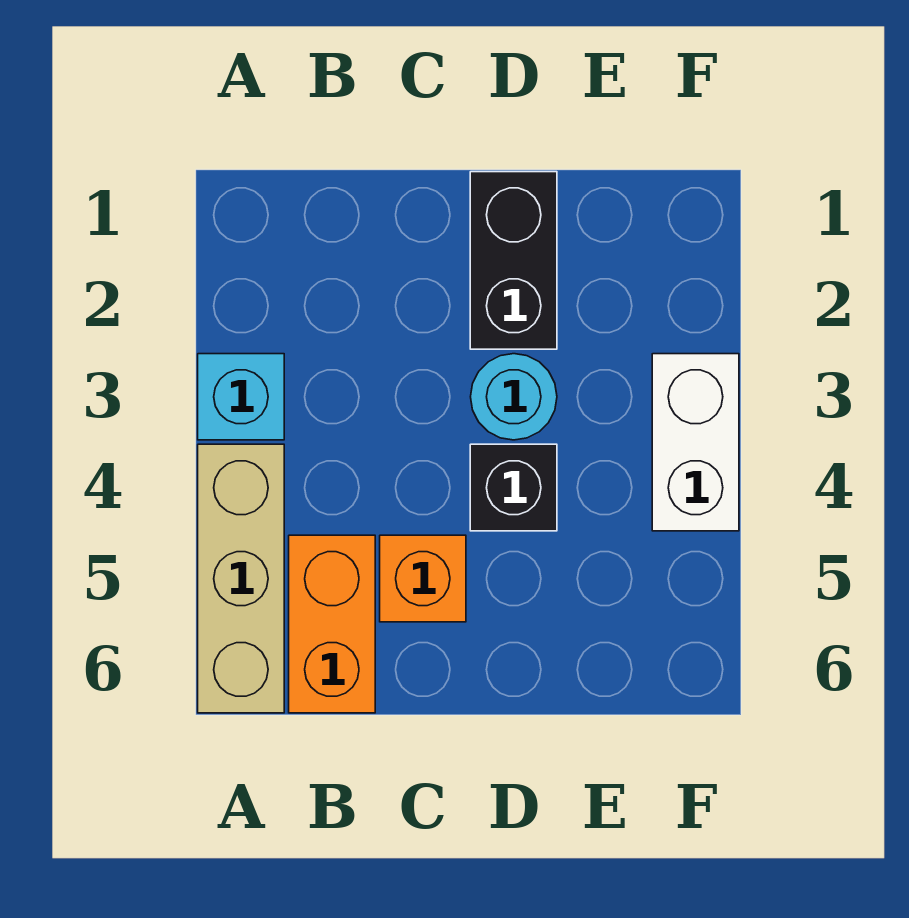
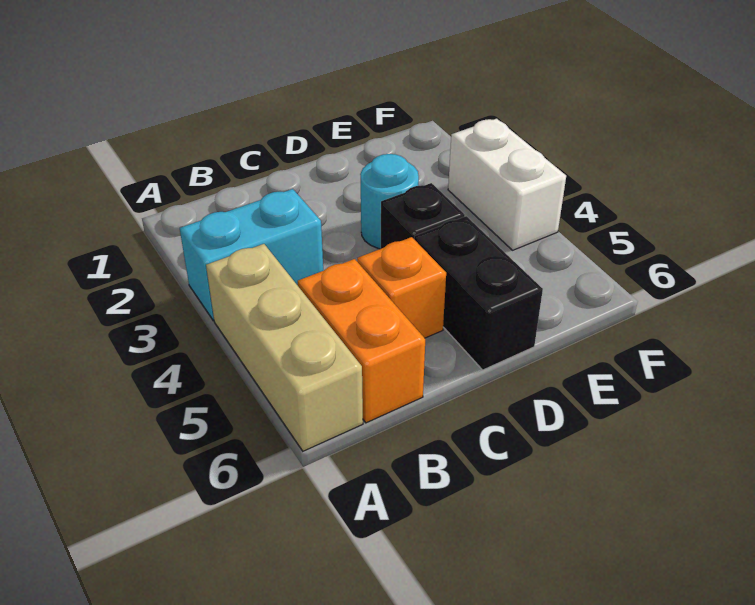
cyan 1x1 brick [198,354,284,440] -> cyan 1x2 brick [180,189,323,320]
black 1x2 brick [470,172,557,349] -> black 1x2 brick moved to [414,216,543,370]

